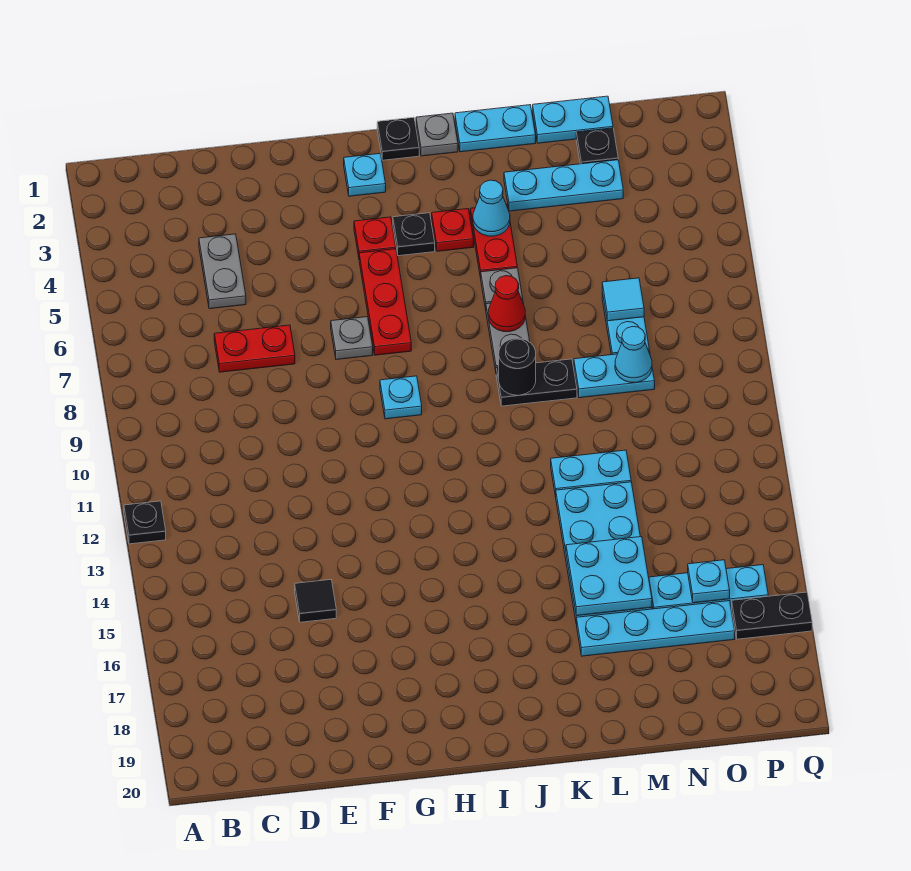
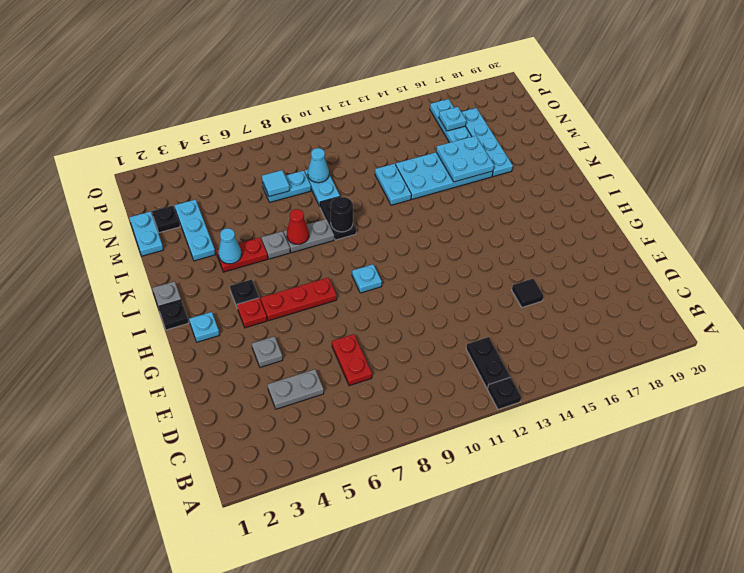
grey 1x1 plate [331,317,373,360] -> grey 1x1 plate moved to [252,336,283,367]
red 1x1 plate [432,209,474,251] -> none
cyan 1x2 plate [455,105,536,152] -> none
black 1x2 plate [732,592,812,639] -> black 1x2 plate moved to [466,337,510,388]

